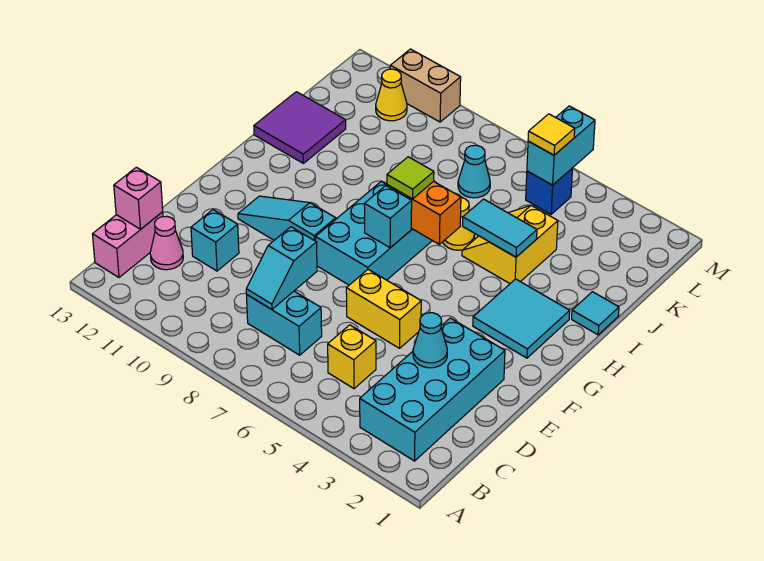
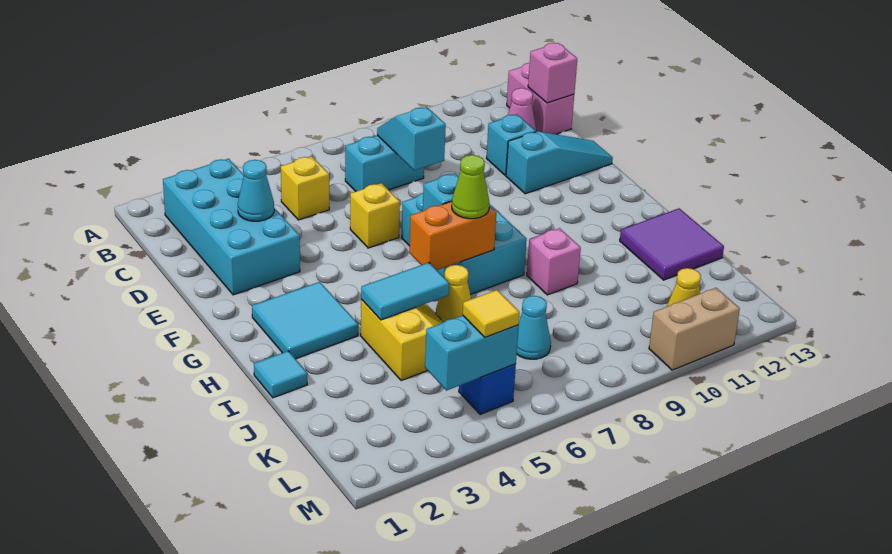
yellow 1x2 brick [346,269,421,348] -> yellow 1x1 brick [350,183,400,248]
cyan 1x3 slope [238,196,336,241] -> cyan 1x3 slope moved to [506,131,613,194]
lime 1x1 tile [387,157,434,199] -> lime 1x1 cone [452,155,490,219]
none -> pink 1x1 brick [527,228,581,295]
cyan 1x2 brick [527,106,595,185] -> cyan 1x2 brick turned to [425,316,519,391]

